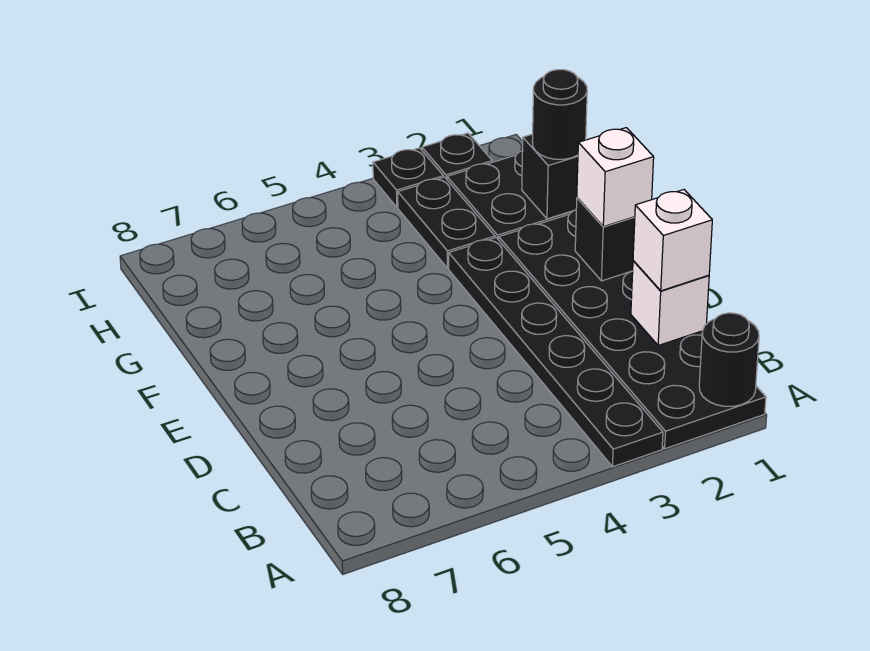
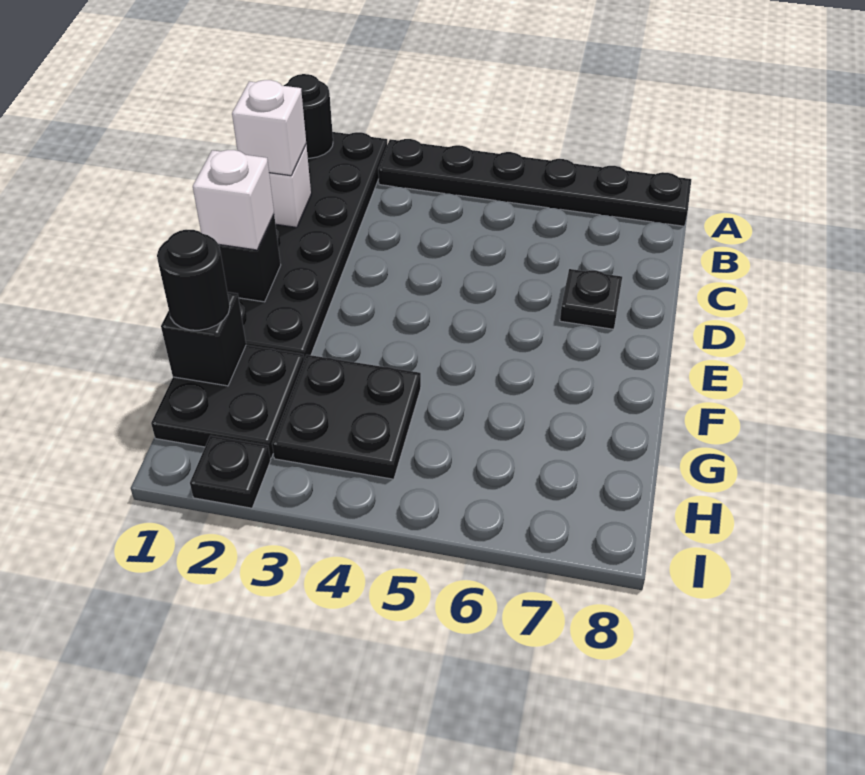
black 1x6 plate [449,238,663,467] -> black 1x6 plate turned to [378,139,691,226]
black 1x2 plate [398,177,495,268] -> black 2x2 plate [272,355,421,479]
black 1x1 plate [373,148,443,207] -> black 1x1 plate moved to [560,269,622,329]

